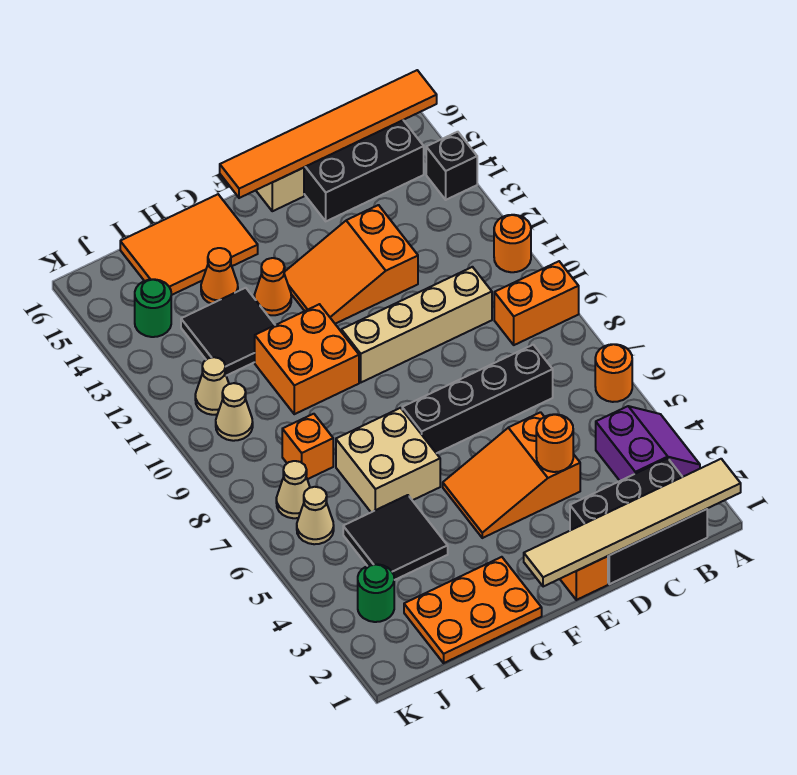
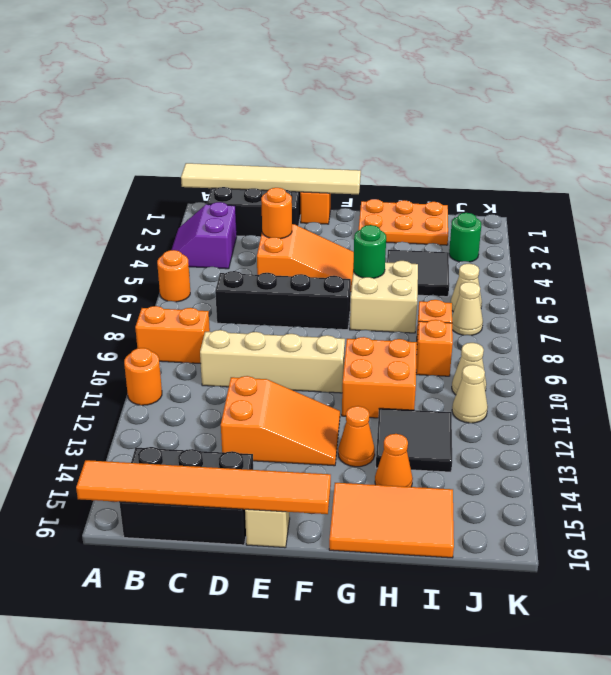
black 1x1 brick [426,132,477,200] -> none
none -> orange 1x1 brick [416,320,453,376]
green 1x1 round brick [135,279,171,337] -> green 1x1 round brick moved to [353,225,386,278]

